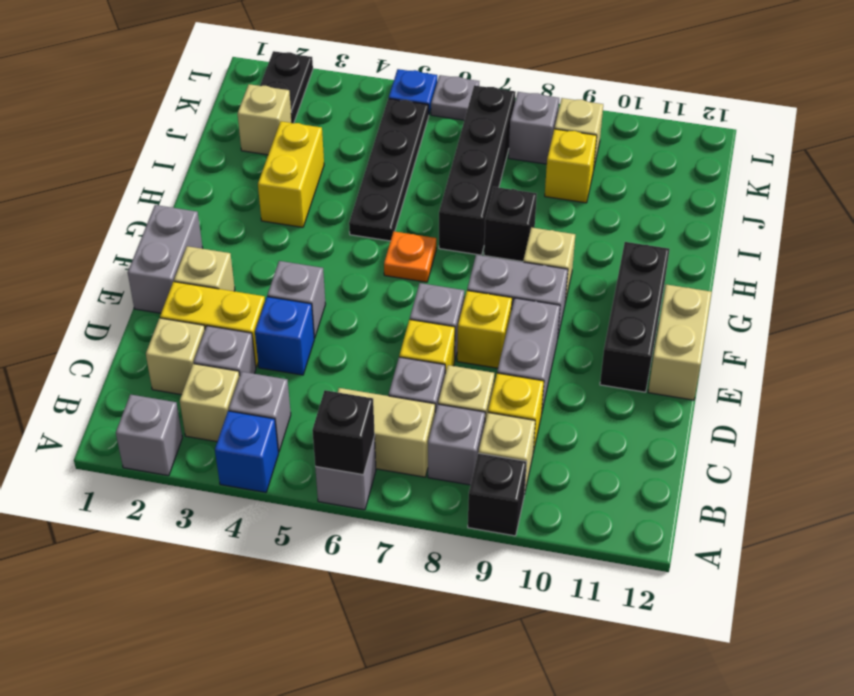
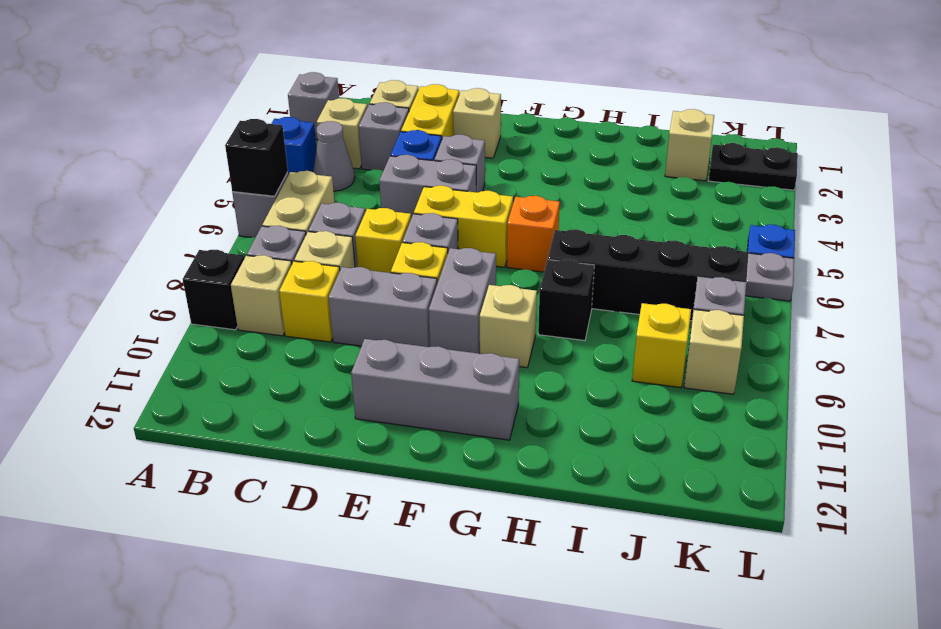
grey 1x1 brick [229,372,291,452] -> grey 1x1 cone [313,121,355,191]
grey 1x2 brick [128,205,203,313] -> grey 1x2 brick moved to [379,155,476,218]
black 1x3 brick [600,242,670,392] -> grey 1x3 brick [351,339,519,440]
tan 1x2 brick [648,285,712,400] -> none
orange 1x1 plate [384,231,436,282] -> orange 1x1 brick [507,196,560,272]
yellow 1x2 brick [258,121,324,227] -> yellow 1x2 brick moved to [414,186,513,267]
black 1x4 plate [349,99,429,241] -> none

